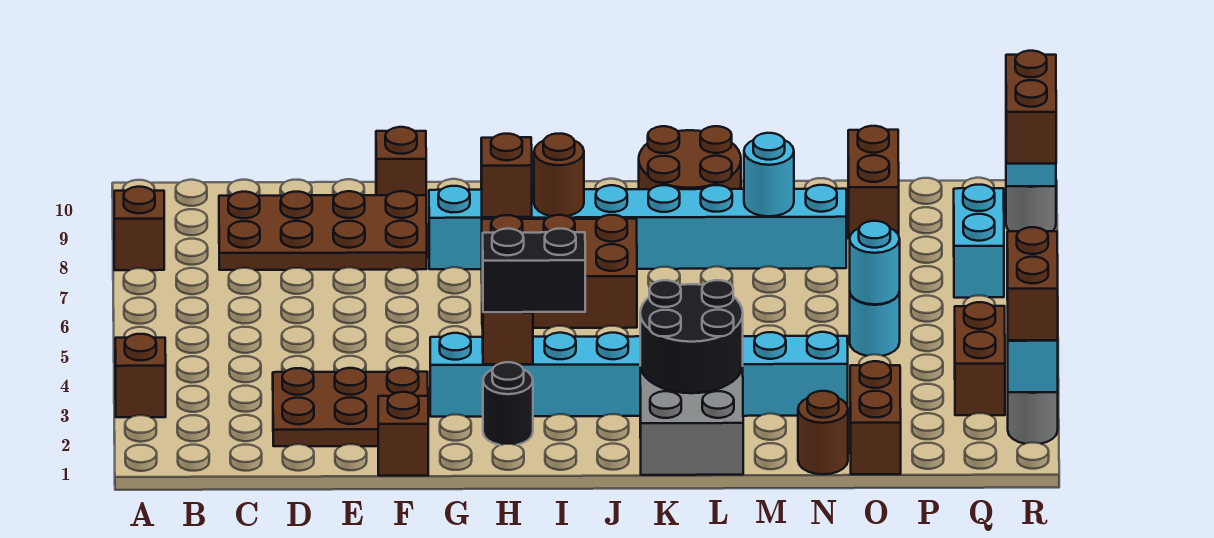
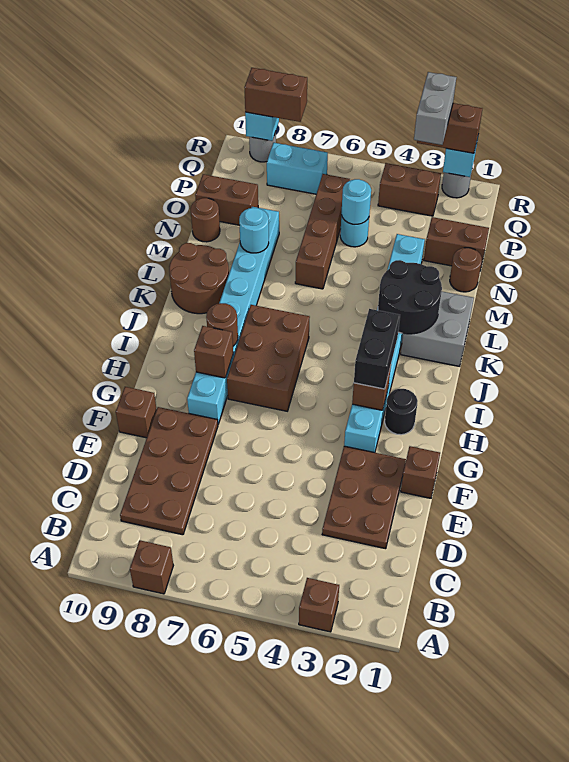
none -> brown 1x4 brick [295,174,350,289]
none -> brown 1x1 round brick [191,198,220,242]
none -> grey 1x2 brick [414,72,456,145]

